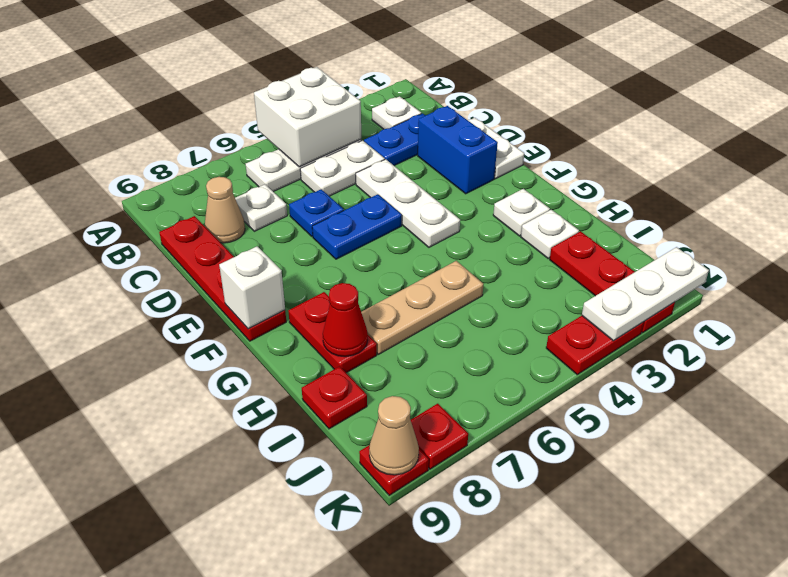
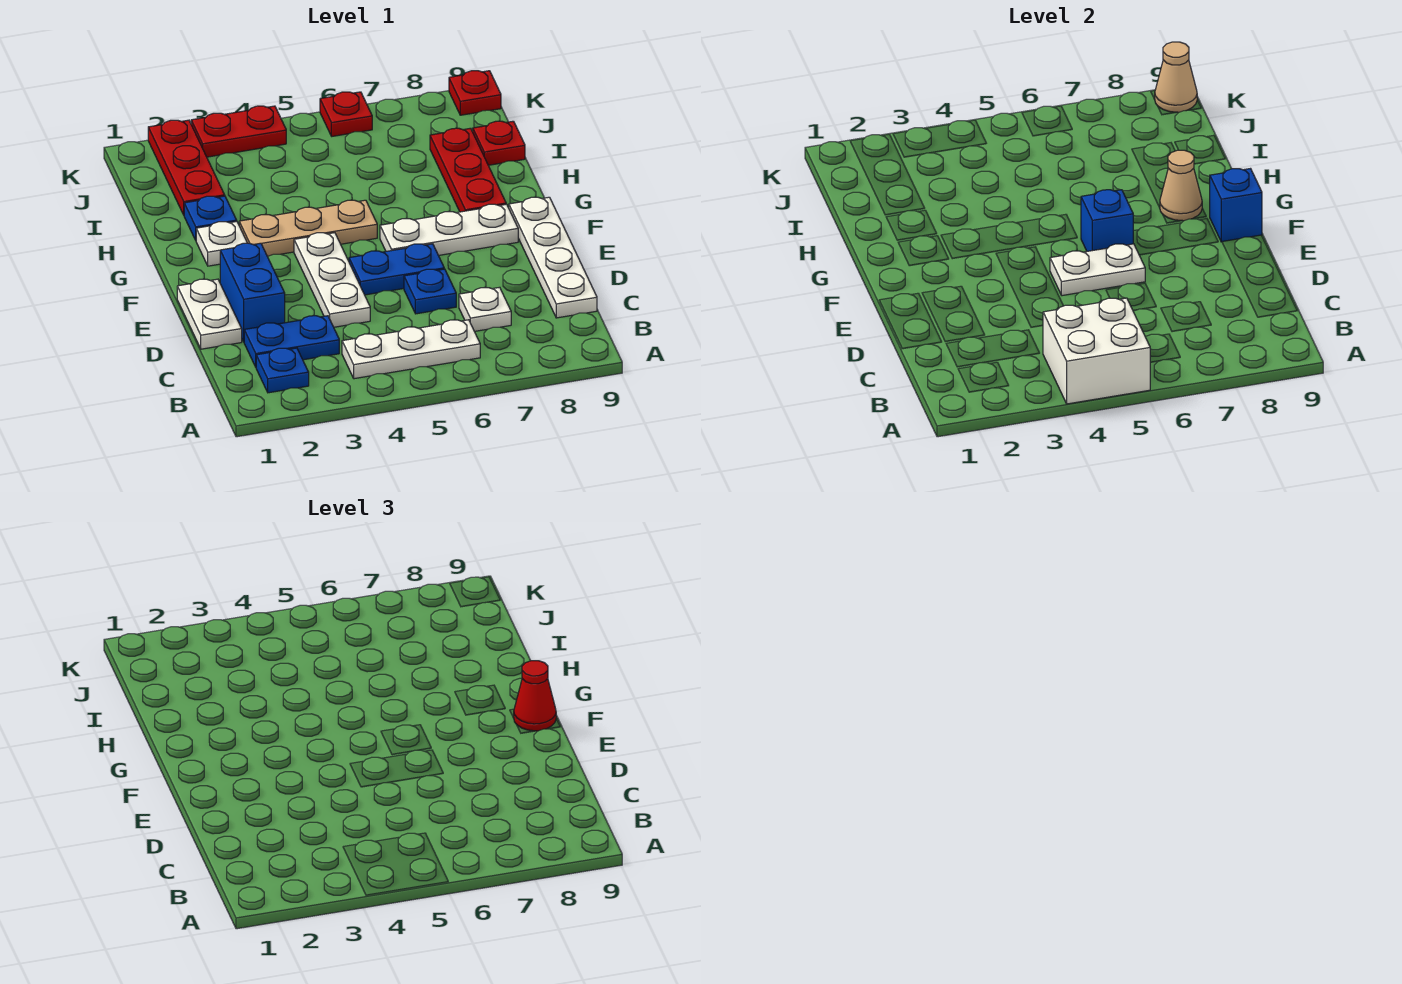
white 1x1 plate [372,96,421,129] -> blue 1x1 plate [256,348,309,393]
white 1x2 plate [300,140,385,196] -> white 1x2 plate moved to [1050,244,1145,296]
tan 1x1 cone [205,177,245,243] -> tan 1x1 cone moved to [1160,150,1202,221]
red 1x4 plate [159,216,286,341] -> white 1x4 plate [509,197,597,318]
none -> blue 1x1 brick [1081,190,1133,251]
white 1x1 brick [219,246,285,329] -> blue 1x1 brick [1210,169,1262,242]
red 1x2 plate [288,292,377,373] -> red 1x3 plate [430,128,506,212]
white 1x1 plate [521,210,579,259] -> blue 1x1 plate [184,196,237,240]
tan 1x3 plate [361,261,483,354] -> tan 1x3 plate moved to [239,200,377,256]
red 1x1 cone [323,283,368,357] -> red 1x1 cone moved to [514,661,556,731]
white 1x3 plate [582,247,709,341] -> white 1x3 plate moved to [380,204,518,255]
red 1x1 plate [411,404,468,469] -> red 1x1 plate moved to [320,92,372,136]

